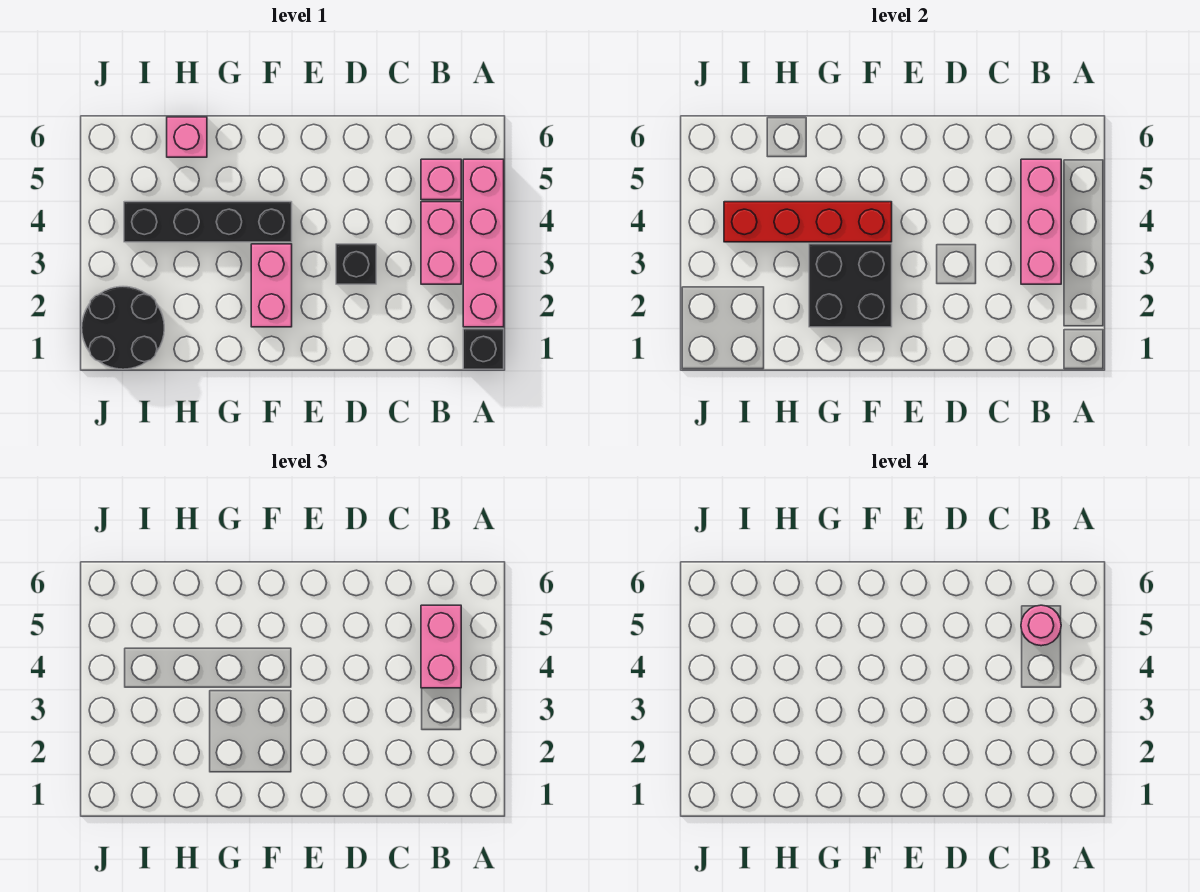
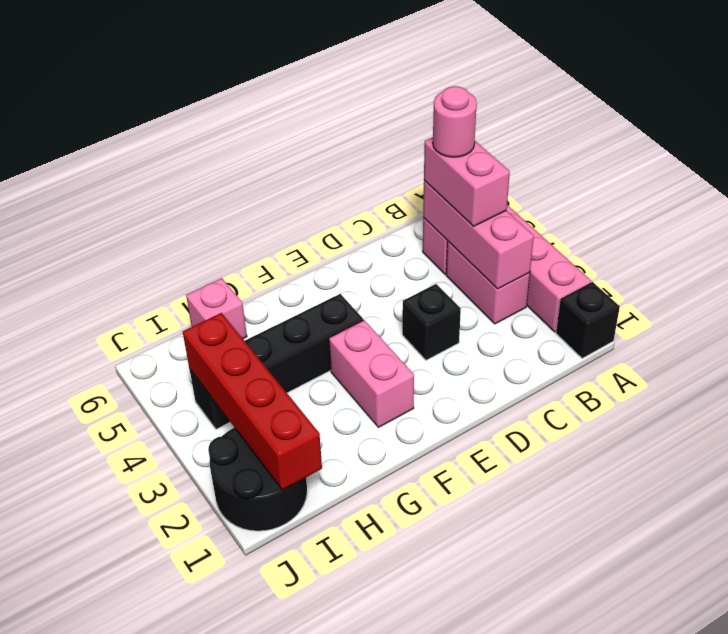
black 2x2 brick [809,244,892,327] -> none
red 1x4 brick [724,202,892,242] -> red 1x4 brick turned to [183,313,322,490]

